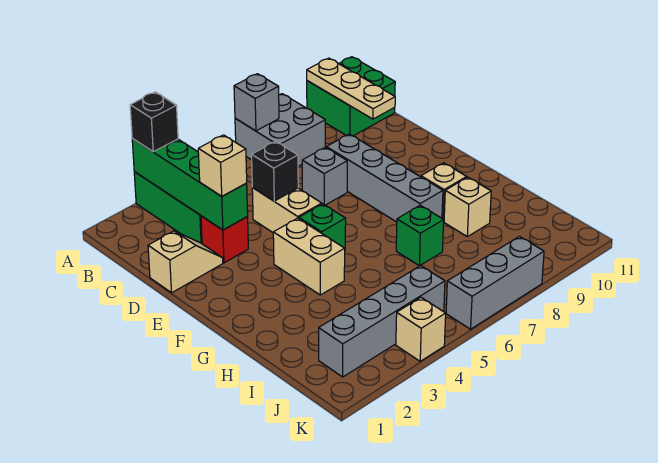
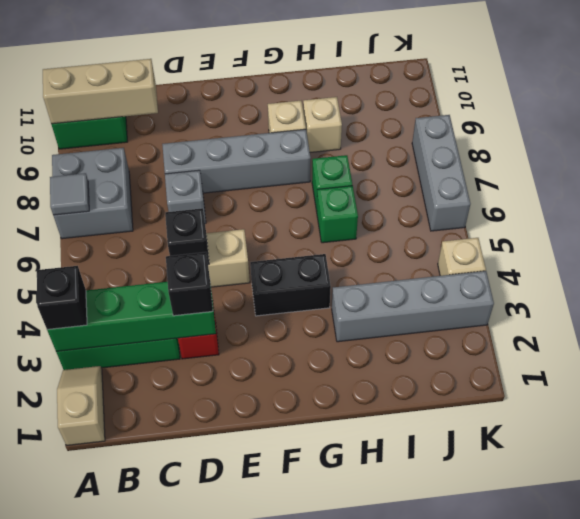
grey 1x1 brick [234,74,279,131] -> grey 1x1 tile [50,173,89,215]
tan 1x3 plate [307,58,395,119] -> tan 1x3 brick [43,59,158,124]
tan 1x2 slope [148,231,223,293] -> tan 1x2 slope moved to [57,366,105,445]
tan 1x1 brick [198,135,247,196] -> black 1x1 brick [166,252,213,316]
tan 1x2 brick [273,218,345,295] -> black 1x2 brick [250,254,331,316]
green 1x1 brick [299,204,346,248] -> green 1x1 brick moved to [317,186,358,243]
grey 1x4 brick [319,266,445,377] -> grey 1x4 brick turned to [332,271,494,342]

